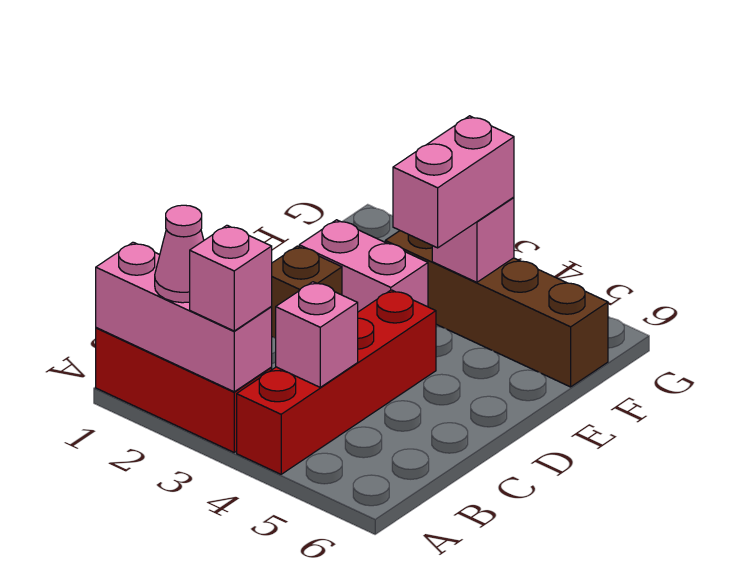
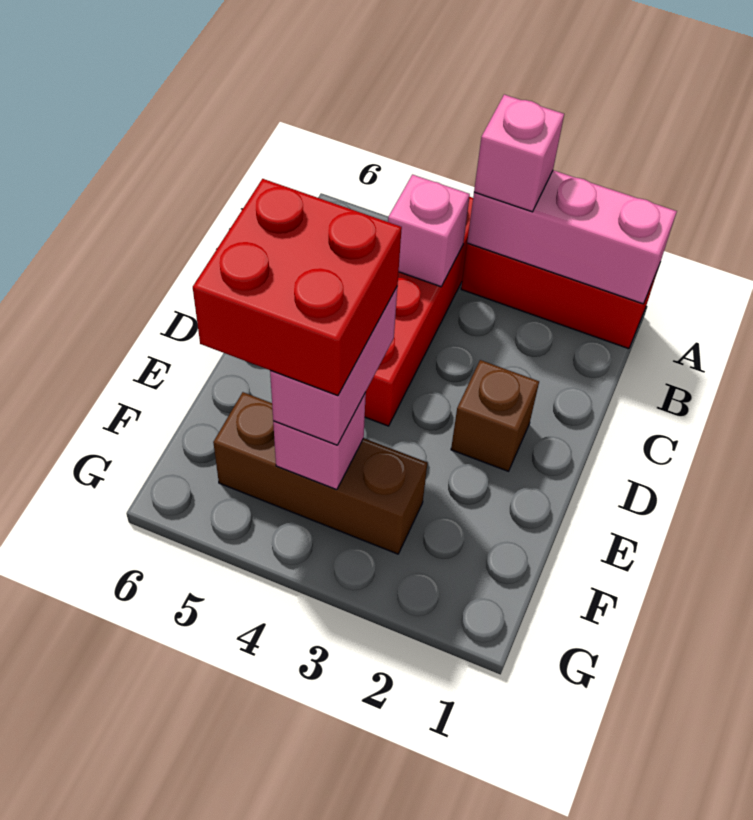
pink 1x1 cone [155,205,204,303] -> none
pink 1x2 brick [299,220,428,312] -> none
none -> red 2x2 brick [193,179,402,396]
brown 1x4 brick [385,231,608,387] -> brown 1x3 brick [213,392,427,554]

